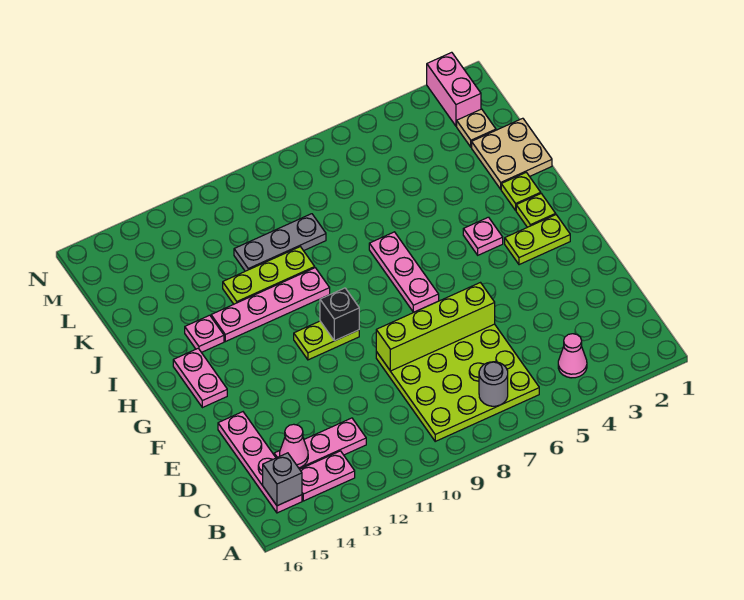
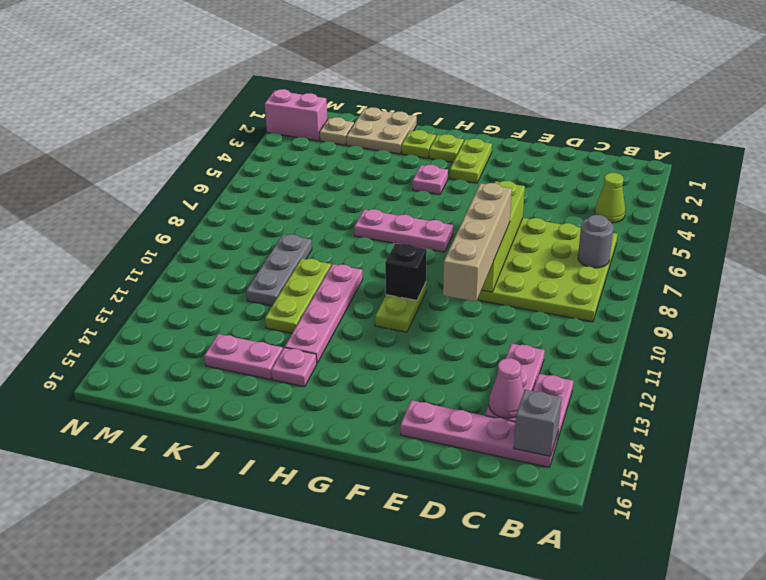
pink 1x1 cone [558,334,587,378] -> lime 1x1 cone [595,173,625,223]
none -> tan 1x4 brick [443,183,512,302]
pink 1x2 plate [173,348,227,408] -> pink 1x2 plate moved to [204,334,283,380]

